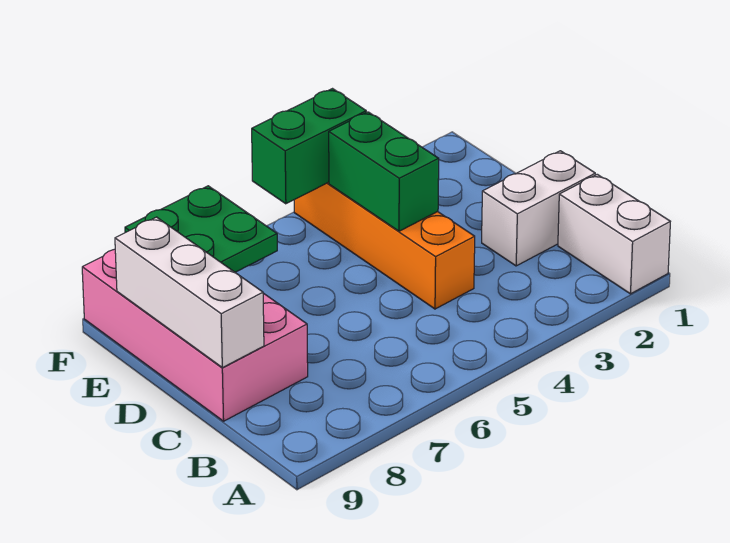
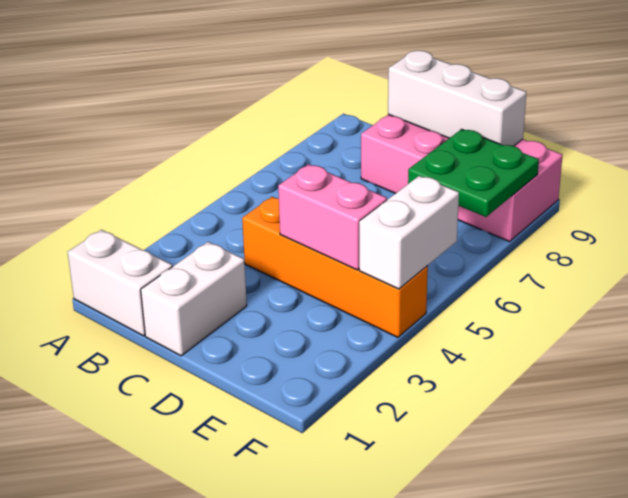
green 1x2 brick [329,112,439,231] -> pink 1x2 brick [278,164,387,270]
green 1x2 brick [252,89,366,204] -> white 1x2 brick [359,176,459,289]

